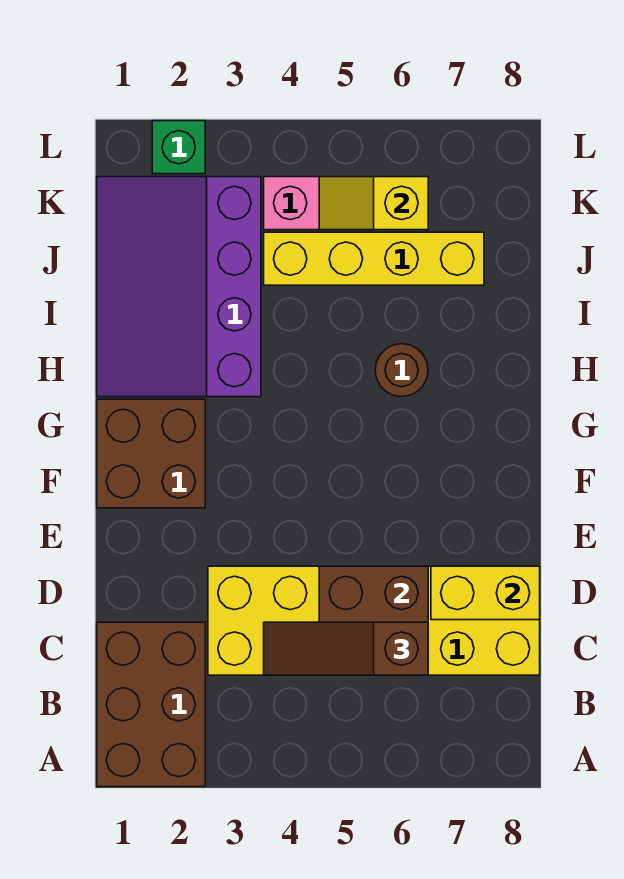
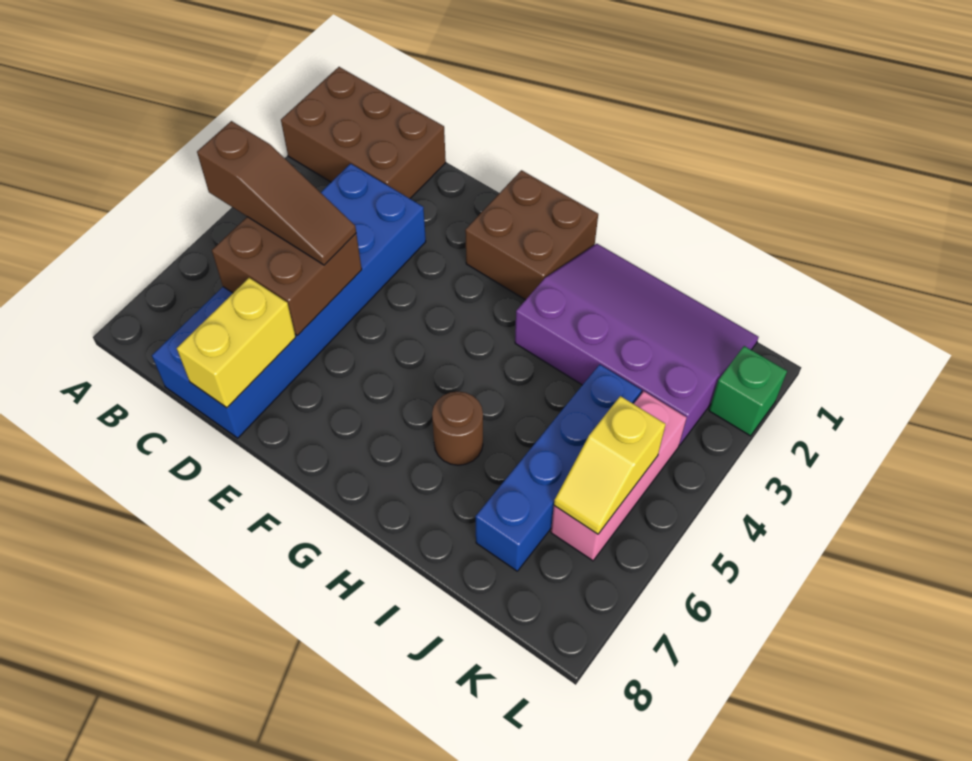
yellow 2x6 brick [208,566,540,675] -> blue 2x6 brick [152,164,426,438]
brown 1x3 slope [264,622,428,675] -> brown 1x3 slope turned to [197,121,356,265]
yellow 1x4 brick [264,232,484,285] -> blue 1x4 brick [475,364,641,571]
yellow 1x2 slope [319,177,428,230] -> yellow 1x2 slope turned to [554,396,666,534]

